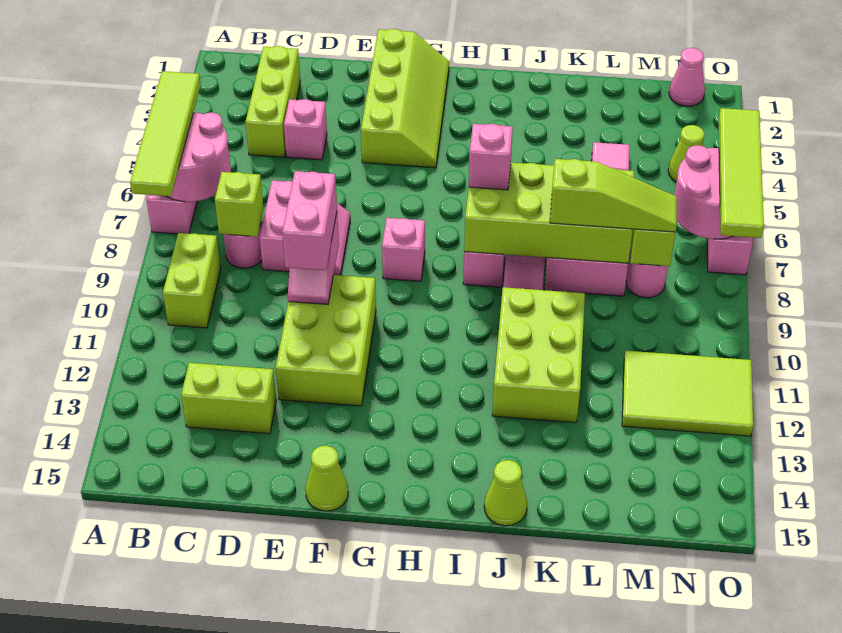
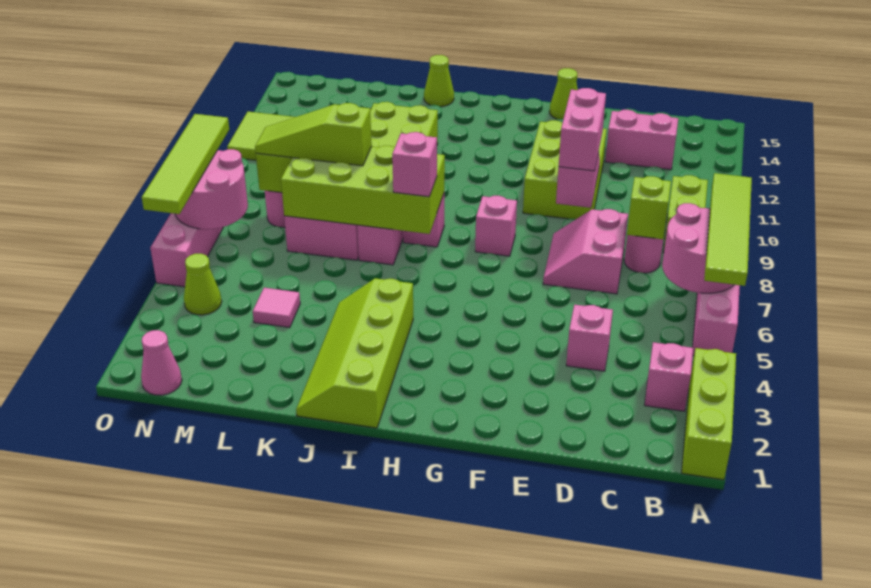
none -> pink 1x1 brick [645,342,693,411]
lime 1x3 brick [246,46,300,157] -> lime 1x3 brick moved to [682,348,736,480]
lime 1x2 brick [181,363,276,434] -> pink 1x2 brick [605,110,678,170]
lime 2x4 slope [361,29,449,168] -> lime 2x4 slope moved to [296,278,413,428]

